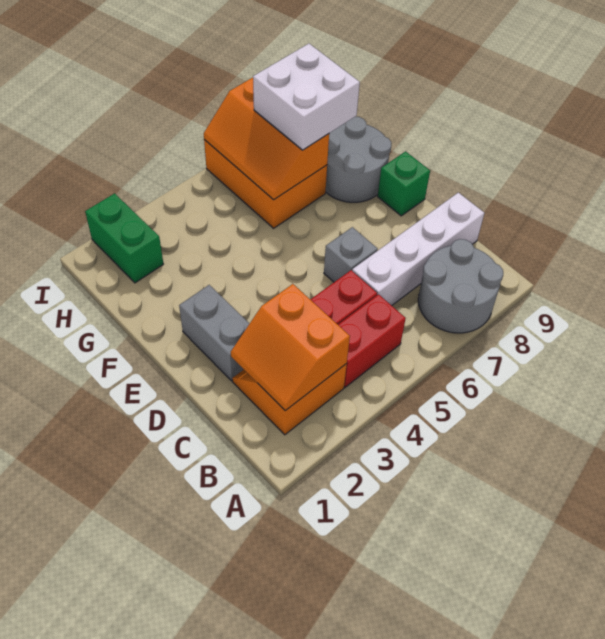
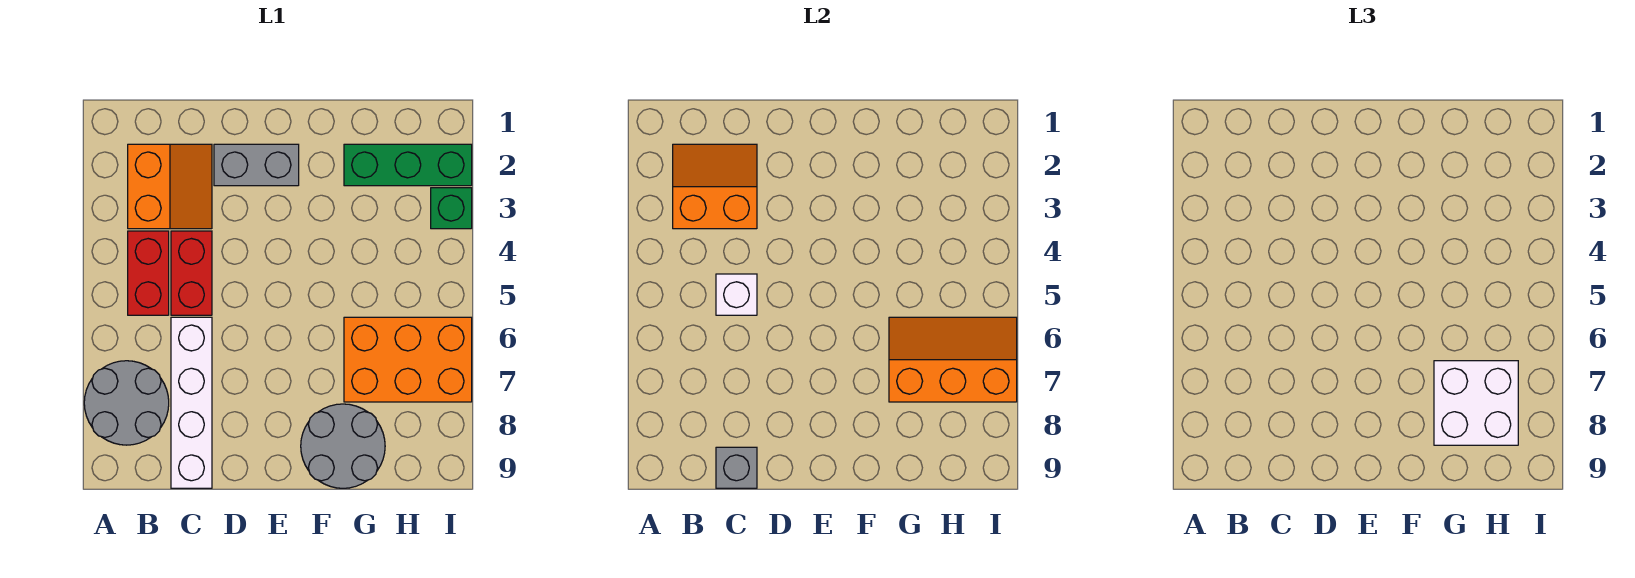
none -> white 1x1 brick [716,274,757,315]
grey 1x1 brick [324,227,378,282] -> grey 1x1 brick moved to [716,447,757,488]
green 1x1 brick [378,151,430,216] -> green 1x1 brick moved to [431,188,472,229]
green 1x2 brick [85,193,163,283] -> green 1x3 brick [344,144,472,186]

